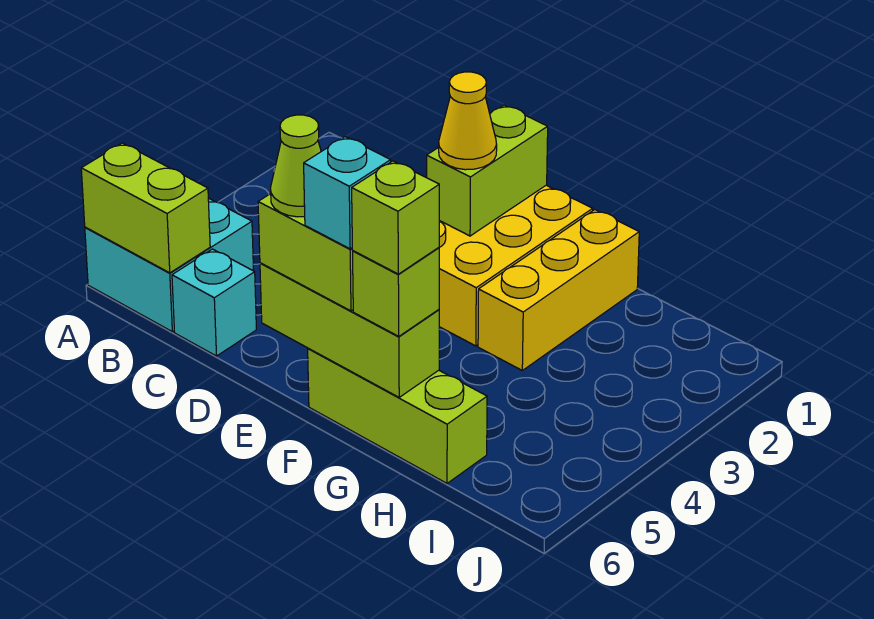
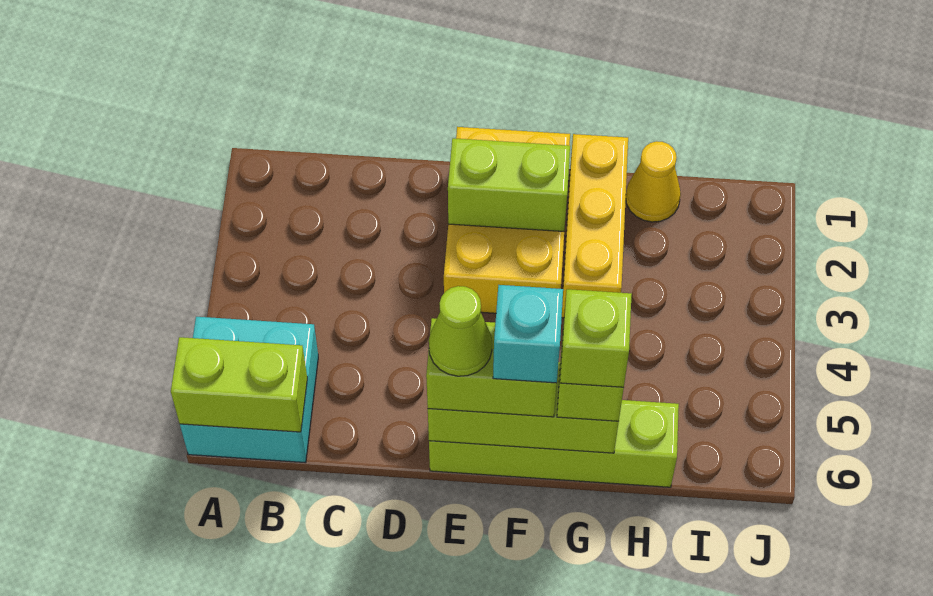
cyan 1x1 brick [172,249,256,356] -> none
lime 1x2 brick [427,105,548,236] -> lime 1x2 brick turned to [448,138,570,231]
yellow 1x1 cone [439,72,497,170] -> yellow 1x1 cone moved to [626,141,681,222]
lime 1x3 brick [308,348,487,483] -> lime 1x4 brick [429,400,679,487]

